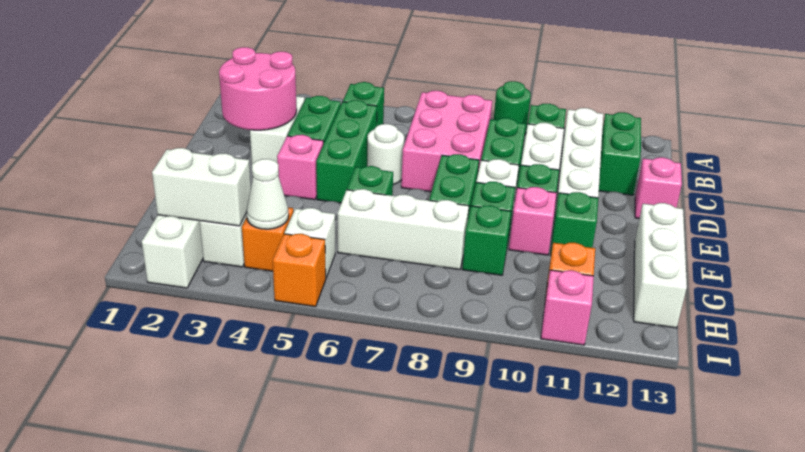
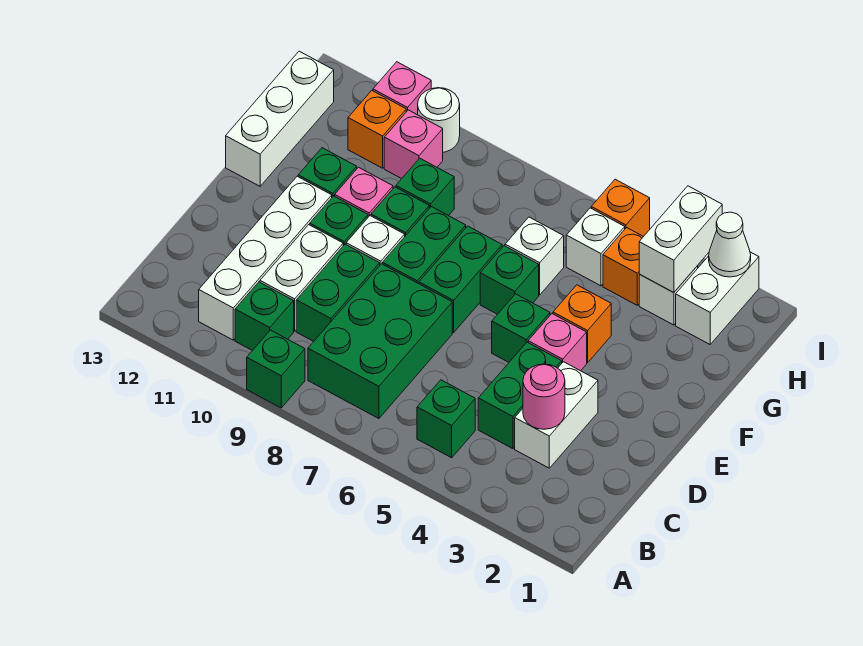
green 1x1 round brick [494,81,531,134] -> green 1x1 brick [247,330,305,408]
pink 2x3 brick [401,91,492,192] -> green 2x3 brick [308,264,452,419]
green 1x2 brick [599,112,641,195] -> green 1x2 brick moved to [419,226,502,333]
pink 2x2 round brick [219,47,297,130] -> pink 1x1 round brick [523,364,565,429]
green 1x3 brick [316,100,377,203] -> green 1x1 brick [492,294,550,362]
white 1x1 round brick [367,124,404,184] -> white 1x1 round brick moved to [418,88,460,152]
pink 1x1 brick [635,157,682,219] -> pink 1x1 brick moved to [384,110,443,179]
none -> orange 1x1 brick [553,285,611,363]
white 1x3 brick [338,189,469,270] -> white 1x1 brick [505,217,564,295]
white 1x2 brick [152,148,251,226] -> white 1x2 brick turned to [639,186,722,293]
white 1x1 cone [247,159,289,229] -> white 1x1 cone moved to [709,212,751,277]

